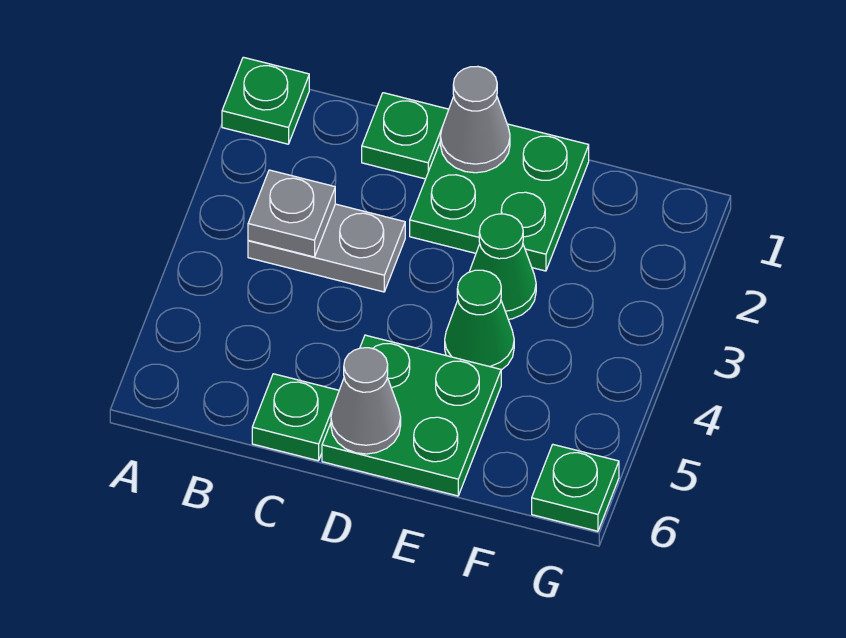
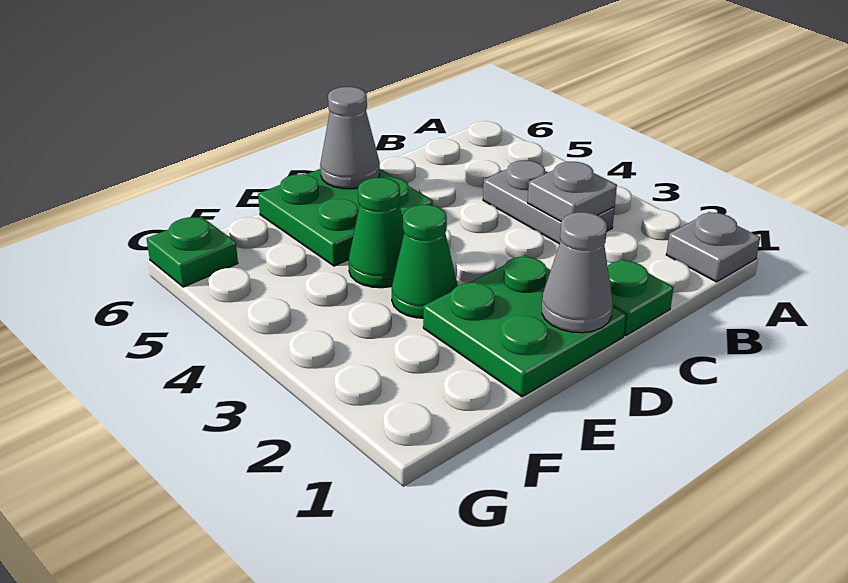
green 1x1 plate [222,57,309,144] -> grey 1x1 plate [666,212,760,282]
grey 1x2 plate [248,204,405,292] -> grey 1x2 plate turned to [483,161,615,244]
green 1x1 plate [252,374,339,461] -> none

